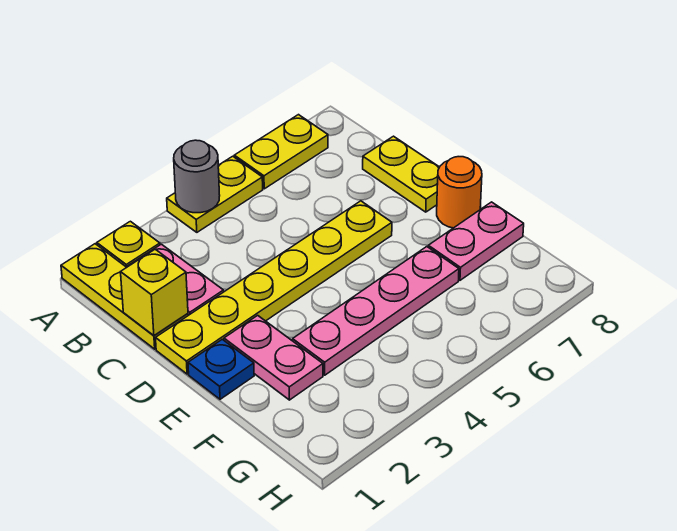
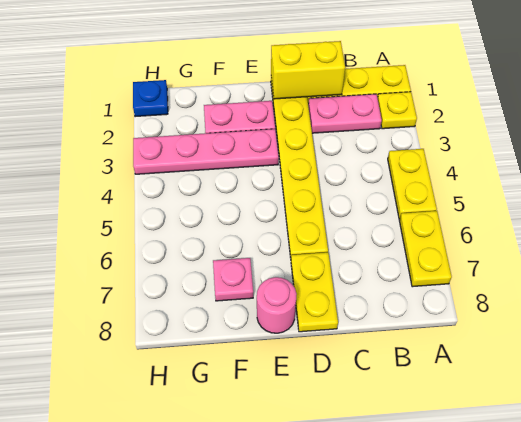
grey 1x1 round brick [174,140,220,213] -> none
yellow 1x1 brick [121,249,188,336] -> yellow 1x2 brick [271,41,345,99]
yellow 1x2 plate [363,136,439,212] -> yellow 1x2 plate turned to [291,252,338,332]
blue 1x1 plate [188,339,254,399] -> blue 1x1 plate moved to [133,80,168,117]
orange 1x1 round brick [437,157,482,228] -> pink 1x1 round brick [257,277,297,333]
pink 1x4 plate [293,247,459,375] -> pink 1x4 plate turned to [133,129,279,174]
pink 1x2 plate [428,202,524,280] -> pink 1x1 plate [213,258,253,301]

